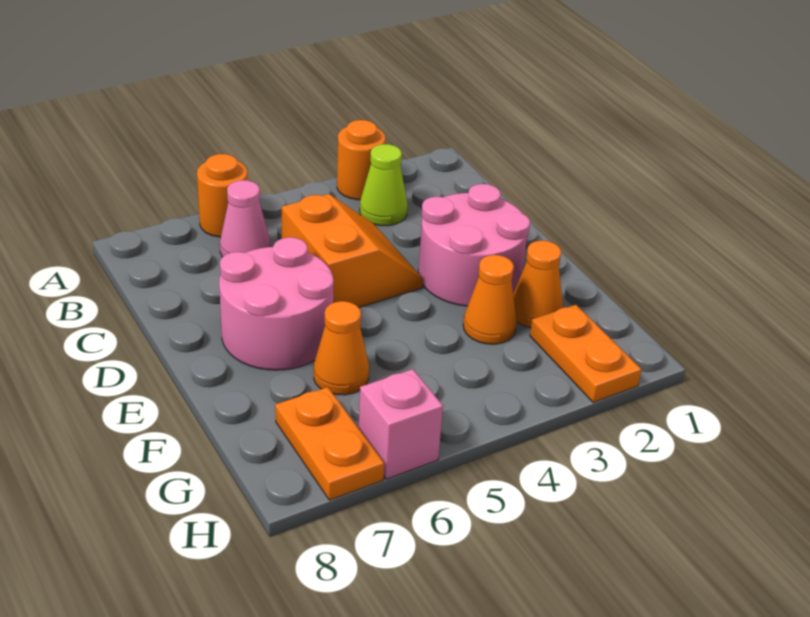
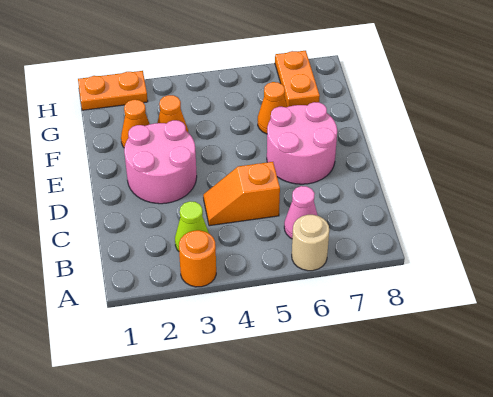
orange 1x1 round brick [197,154,248,237] -> tan 1x1 round brick [292,215,329,271]
orange 2x2 slope [282,194,423,307] -> orange 1x2 slope [203,162,280,226]
orange 1x2 plate [530,305,642,403] -> orange 1x2 plate turned to [78,71,148,110]
pink 1x1 brick [359,369,443,479] -> none

